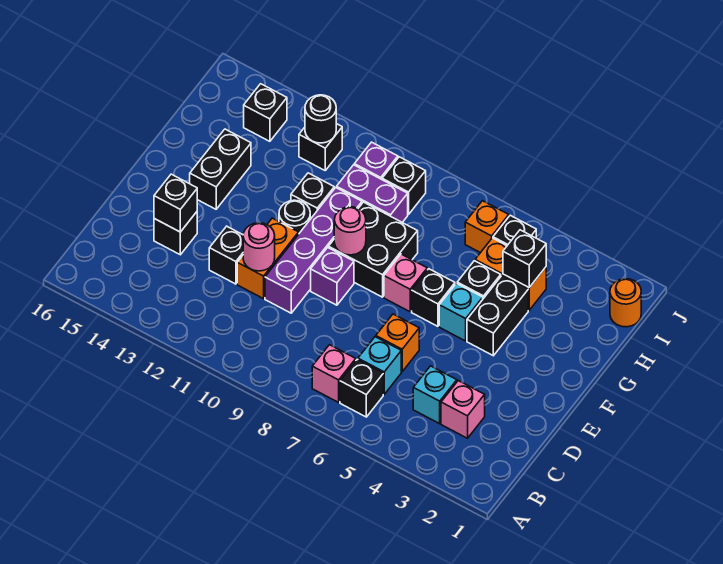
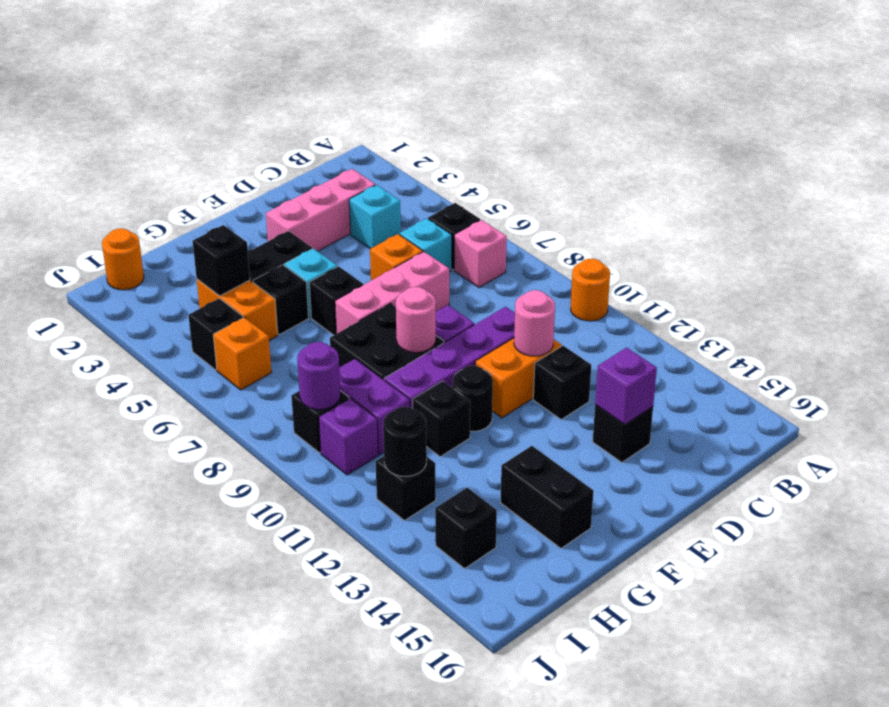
none -> orange 1x1 round brick [571,259,610,321]
pink 1x1 brick [441,381,485,438] -> pink 1x3 brick [266,169,375,251]
black 1x1 brick [154,174,197,232] -> purple 1x1 brick [595,348,657,425]
pink 1x1 brick [384,254,427,312] -> pink 1x3 brick [335,252,449,333]
black 1x2 brick [190,129,251,209] -> black 1x2 brick turned to [500,446,594,548]
none -> purple 1x1 round brick [297,342,341,410]

